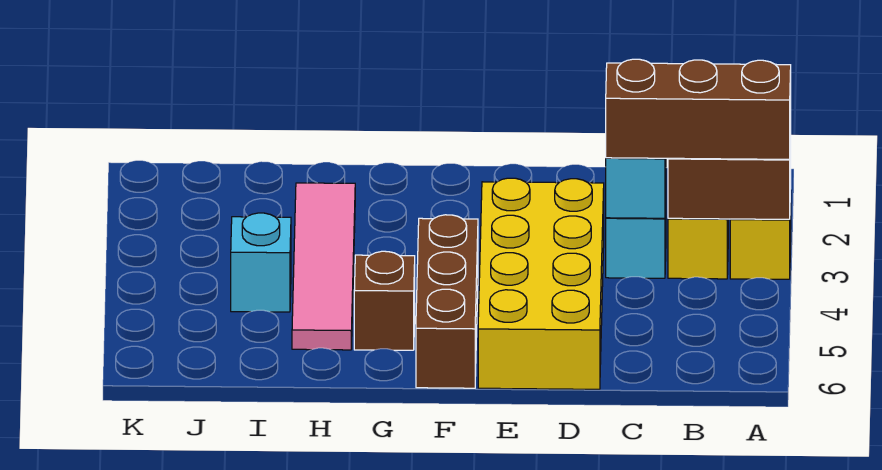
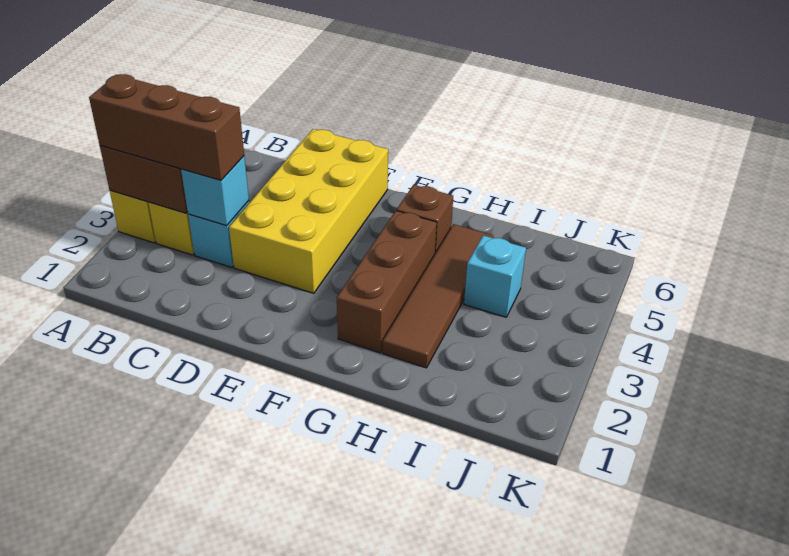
brown 1x3 brick [416,215,478,388] -> brown 1x3 brick moved to [337,211,437,353]
pink 1x4 tile [292,183,355,350] -> brown 1x4 tile [383,224,493,368]

